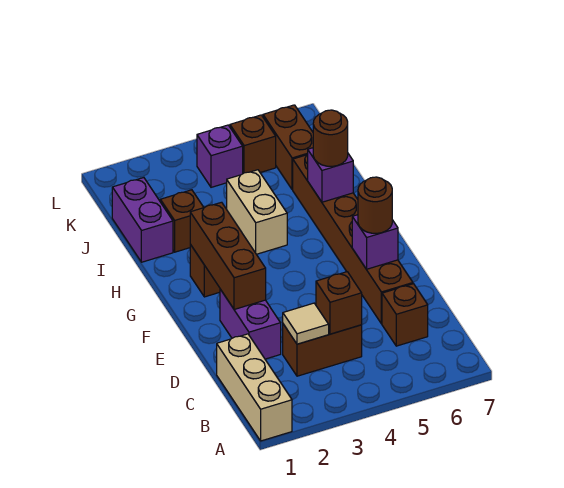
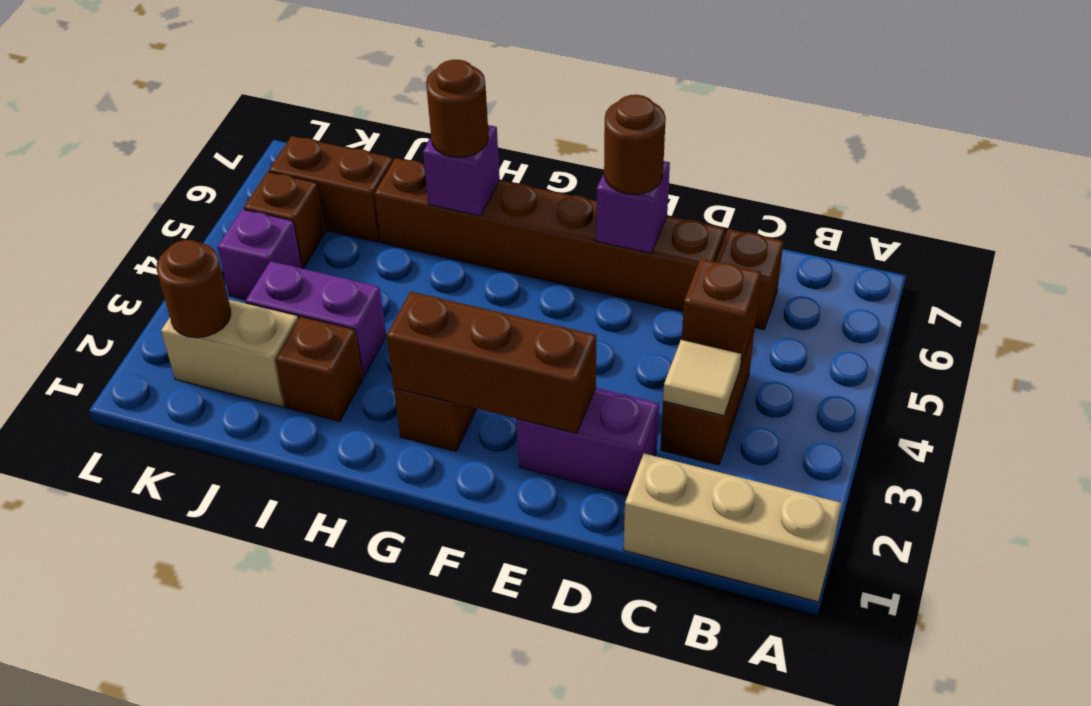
tan 1x2 brick [227,170,287,254] -> tan 1x2 brick moved to [161,299,299,407]
purple 1x2 brick [112,178,173,262] -> purple 1x2 brick moved to [245,261,386,377]
none -> brown 1x1 round brick [157,240,231,338]

